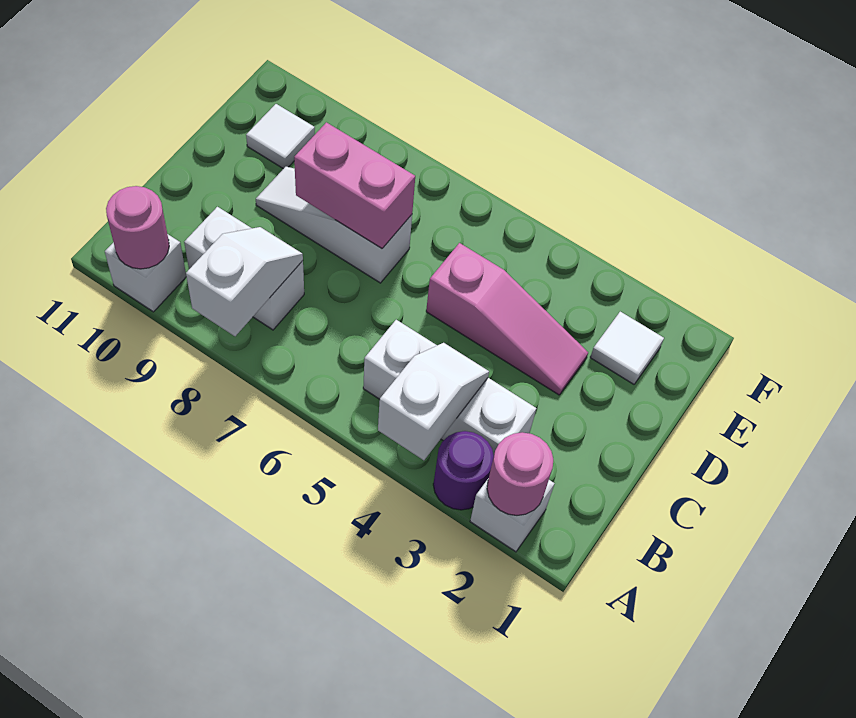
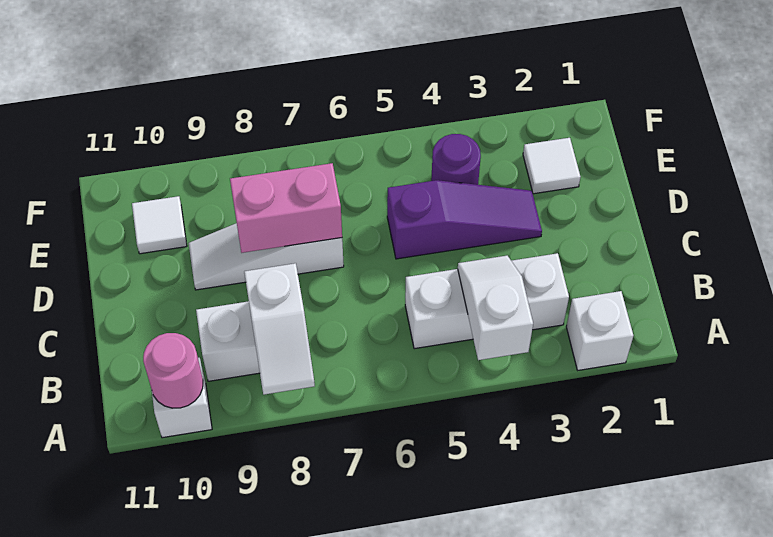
pink 1x1 round brick [487,432,553,515] -> none
purple 1x1 round brick [433,431,494,510] -> purple 1x1 round brick moved to [431,134,481,185]
white 1x2 slope [186,227,303,336] -> white 1x2 slope turned to [244,263,315,395]
pink 1x3 slope [426,243,588,395] -> purple 1x3 slope [387,180,542,259]

